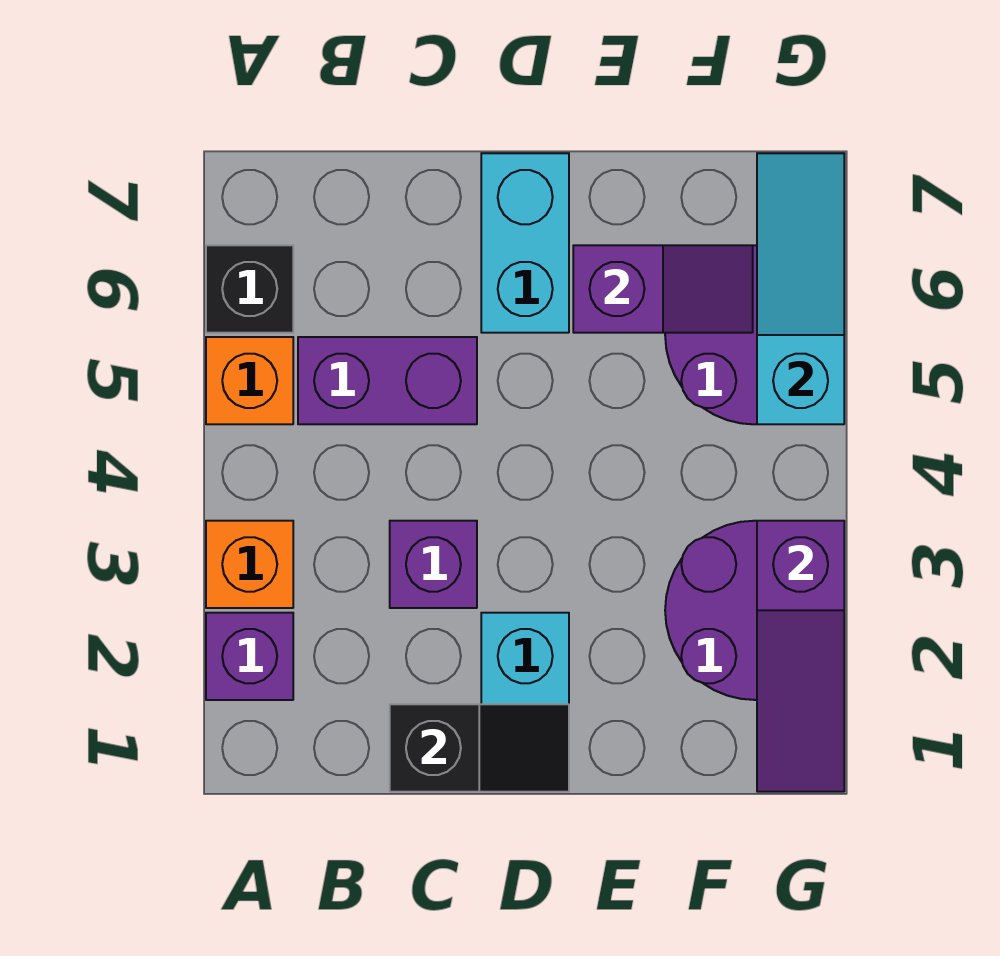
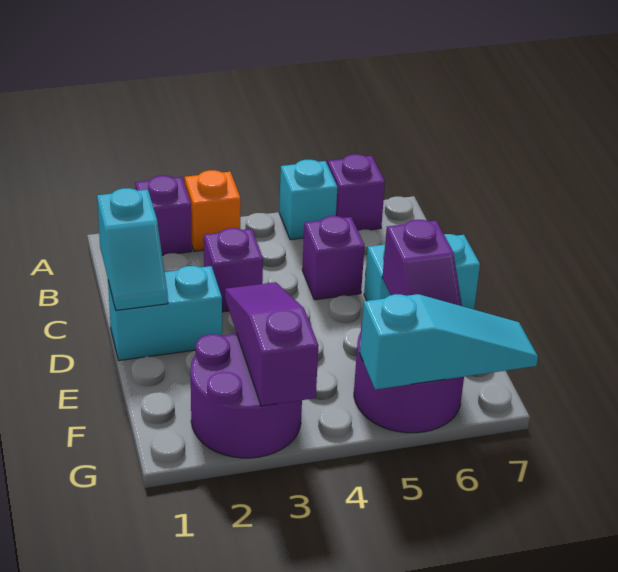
orange 1x1 brick [206,337,293,424] -> cyan 1x1 brick [279,160,338,240]
black 1x1 brick [206,245,293,333] -> purple 1x1 brick [328,154,385,231]
purple 1x2 brick [298,337,477,424] -> purple 1x1 brick [302,216,365,300]
black 1x2 slope [390,704,569,792] -> cyan 1x2 slope [97,188,168,310]
purple 1x3 slope [757,521,844,792] -> purple 1x3 slope turned to [225,282,319,406]

